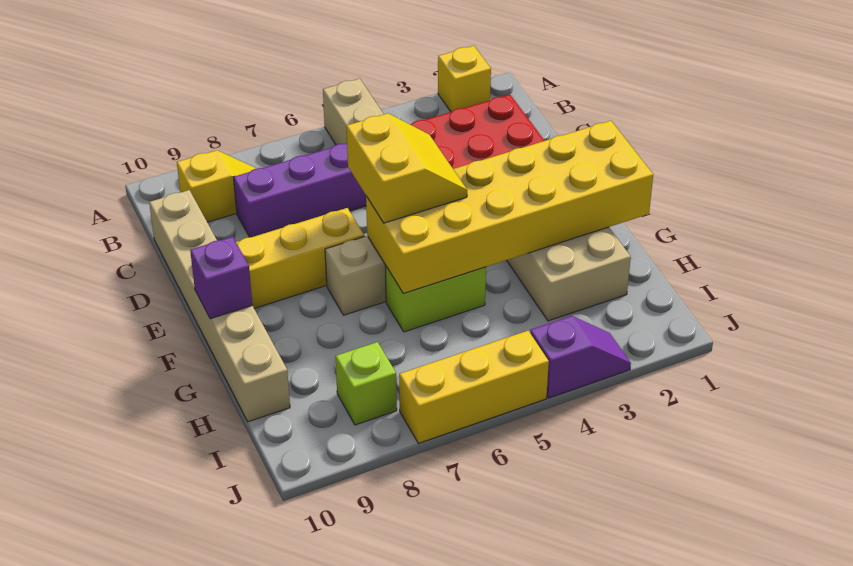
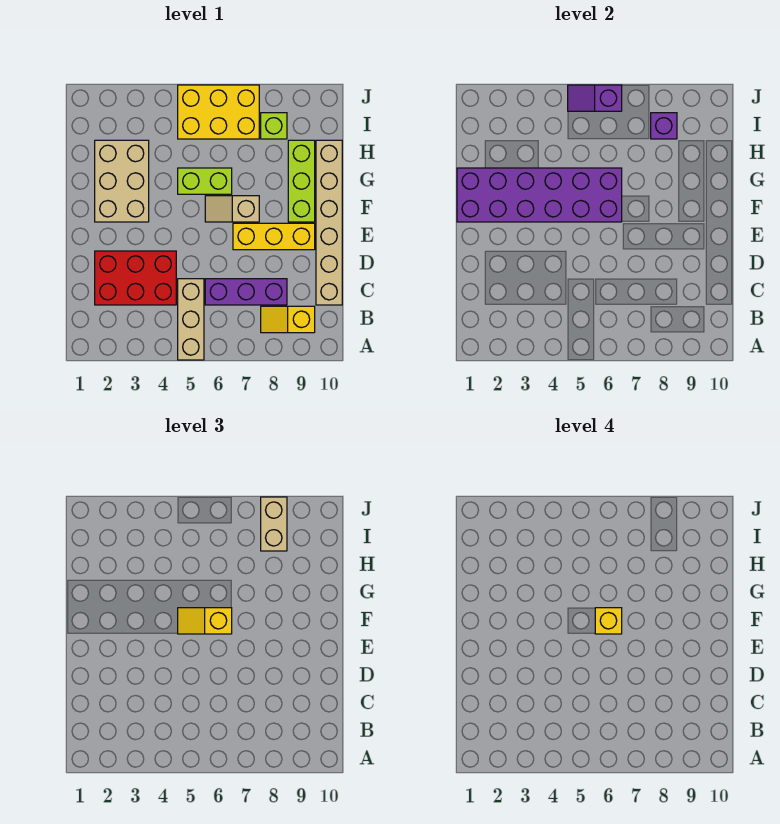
yellow 1x1 brick [438,46,491,112] -> yellow 1x1 brick moved to [595,608,622,634]
yellow 2x2 slope [346,113,467,223] -> yellow 1x2 slope [178,608,232,634]
yellow 2x6 brick [366,121,653,294] -> purple 2x6 brick [457,168,622,222]
none -> lime 1x3 brick [288,140,315,222]
purple 1x1 brick [190,237,252,319] -> purple 1x1 brick moved to [651,113,677,139]
none -> tan 1x2 brick [261,497,287,551]
purple 1x2 slope [530,316,631,398] -> purple 1x2 slope moved to [568,85,622,111]
yellow 1x3 brick [399,331,549,443] -> yellow 2x3 brick [178,85,259,139]

